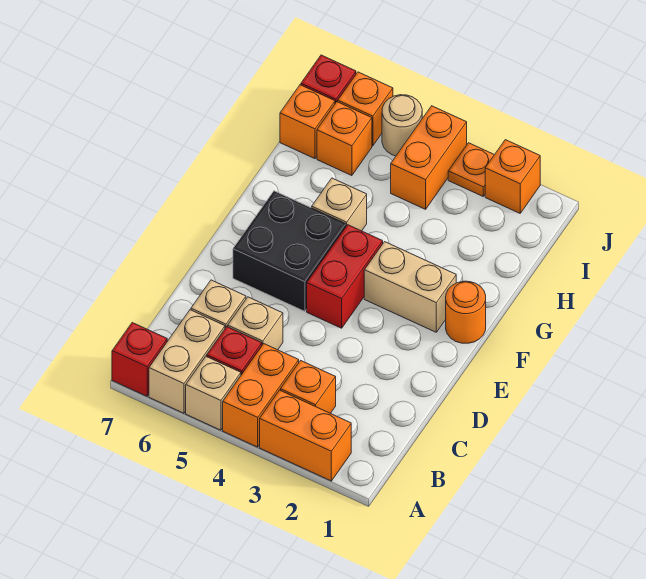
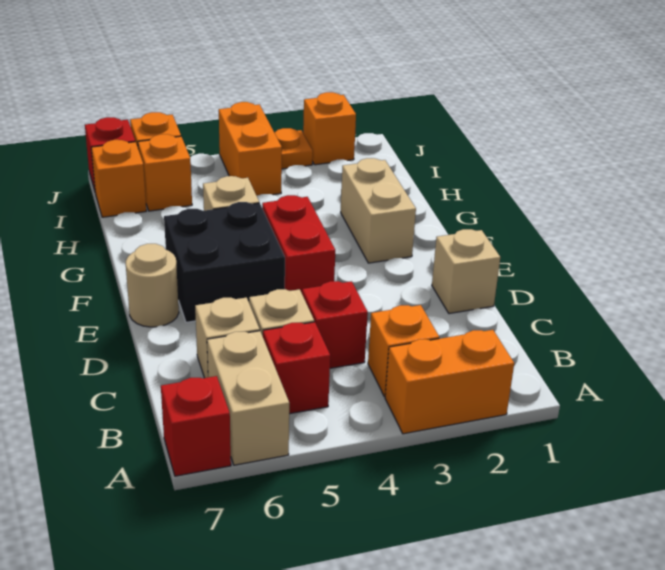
orange 1x2 brick [223,344,299,447] -> none
tan 1x1 brick [186,356,241,430] -> tan 1x1 brick moved to [432,229,500,314]
none -> red 1x1 brick [302,281,368,368]
orange 1x1 round brick [446,281,486,343] -> none
tan 1x2 brick [364,242,456,332] -> tan 1x2 brick turned to [341,158,416,263]
tan 1x1 round brick [382,95,422,156] -> tan 1x1 round brick moved to [126,244,179,327]

